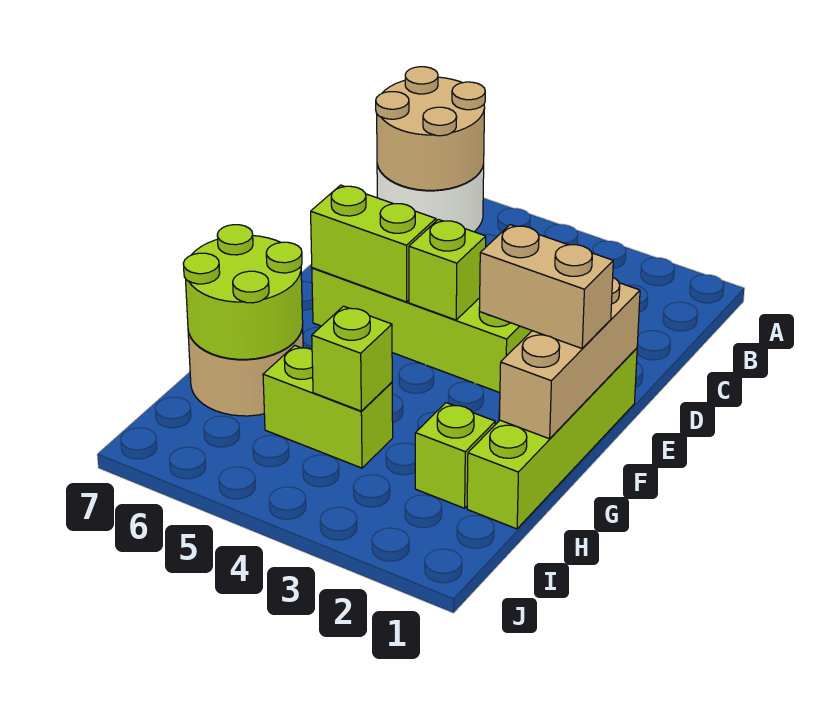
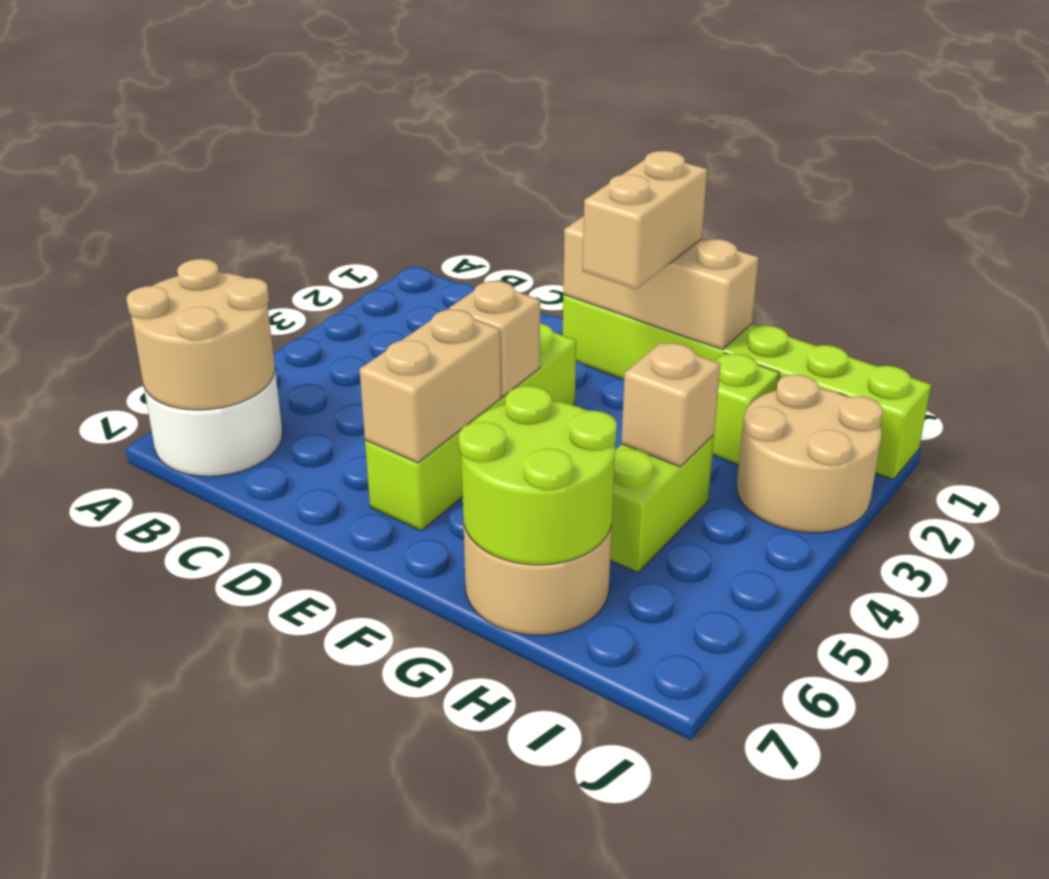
lime 1x4 brick [467,348,637,529] -> lime 1x6 brick [563,295,931,480]
lime 1x1 brick [409,219,486,320] -> tan 1x1 brick [449,281,540,397]
lime 1x2 brick [311,185,436,302] -> tan 1x2 brick [360,309,501,463]
lime 1x1 brick [312,306,392,411] -> tan 1x1 brick [621,343,721,467]
none -> tan 2x2 round brick [737,375,883,533]

